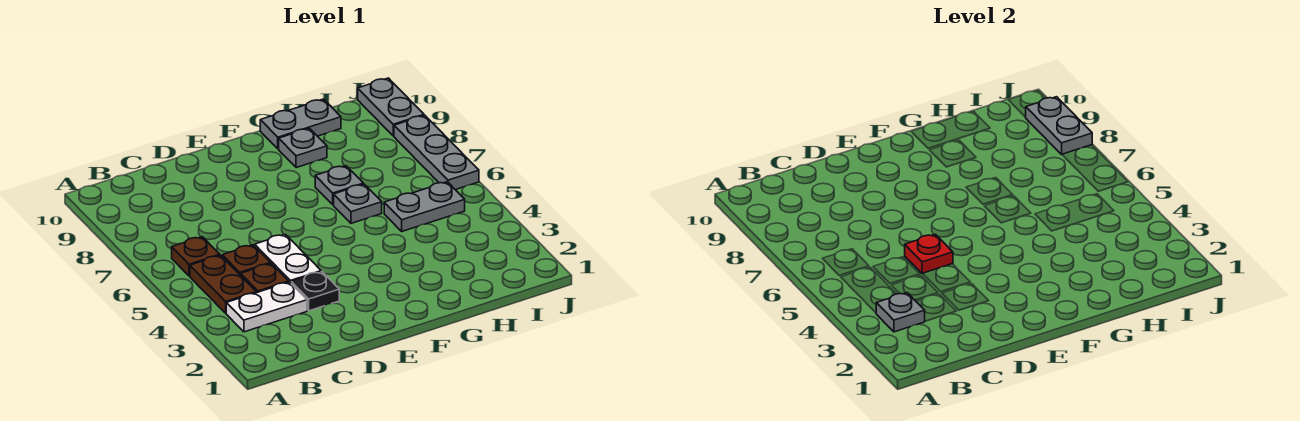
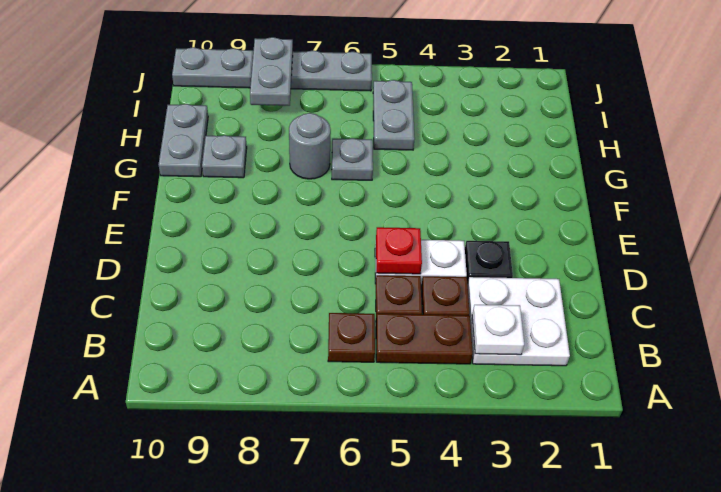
white 1x2 plate [226,282,307,332] -> white 2x2 plate [468,277,570,366]
grey 1x1 plate [876,293,925,332] -> white 1x1 plate [472,305,524,355]
grey 1x1 plate [315,166,363,205] -> grey 1x1 round brick [289,113,331,179]
grey 1x2 plate [1026,97,1092,154] -> grey 1x2 plate turned to [250,37,293,106]

